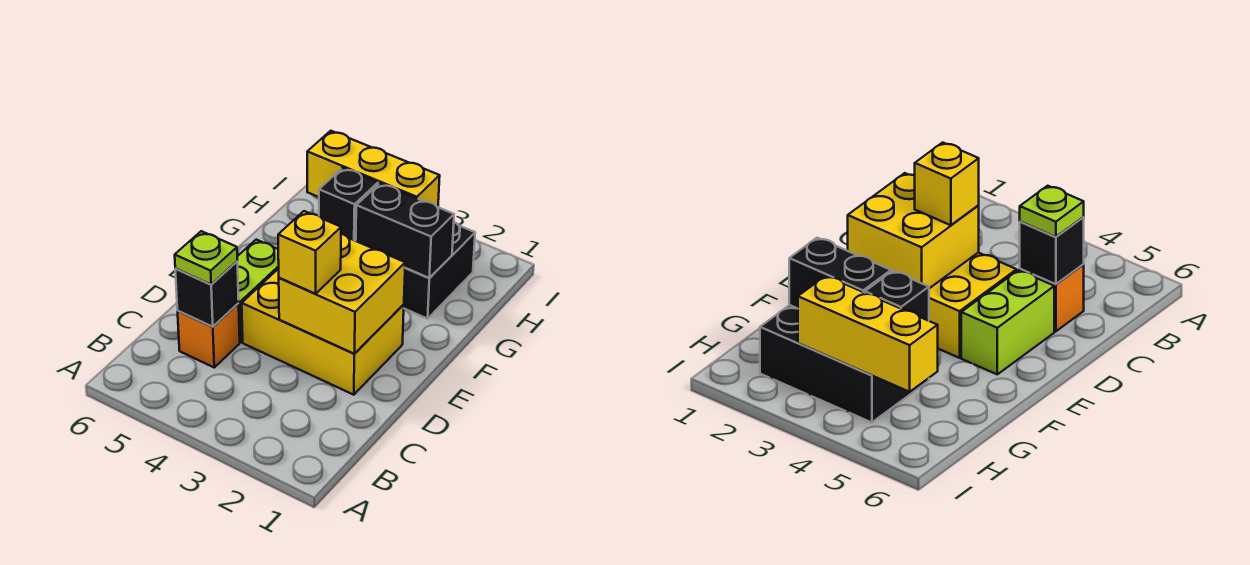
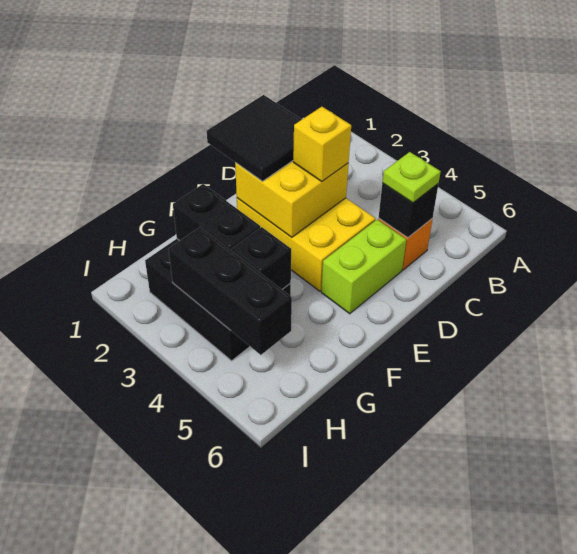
none -> black 2x2 tile [207,95,302,181]
yellow 1x3 brick [307,131,440,207] -> black 1x3 brick [169,227,292,355]

